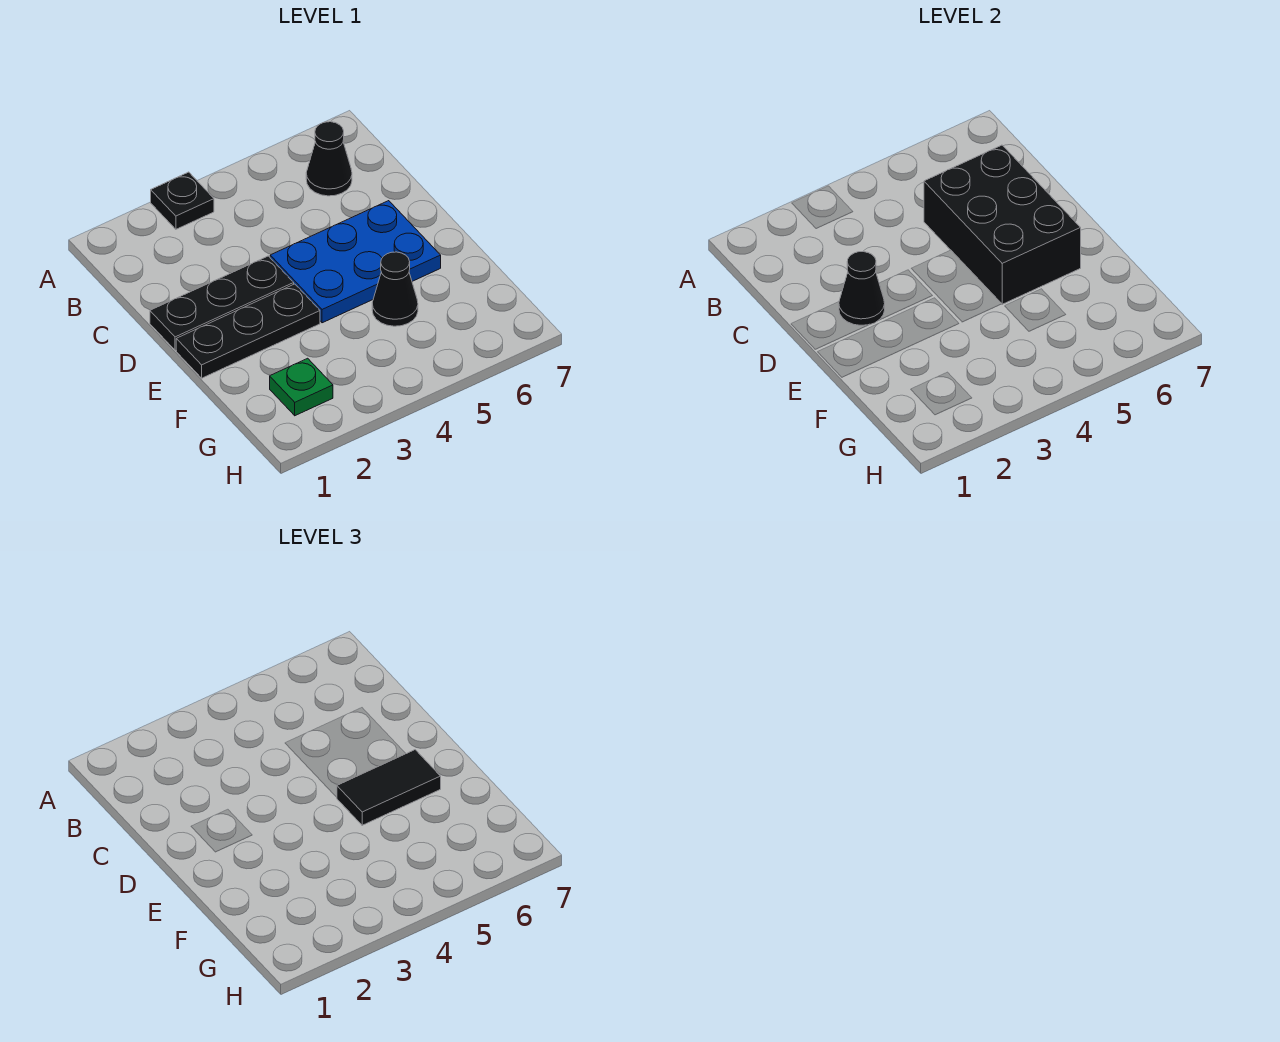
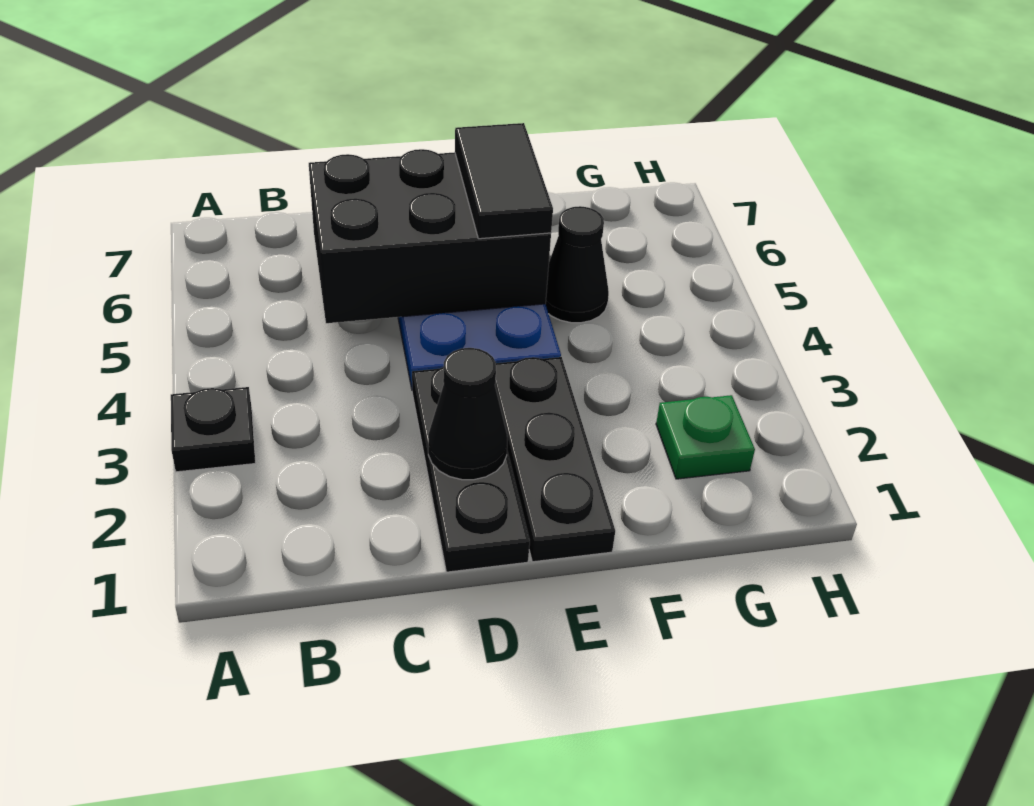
black 1x1 cone [306,122,352,196] -> none

